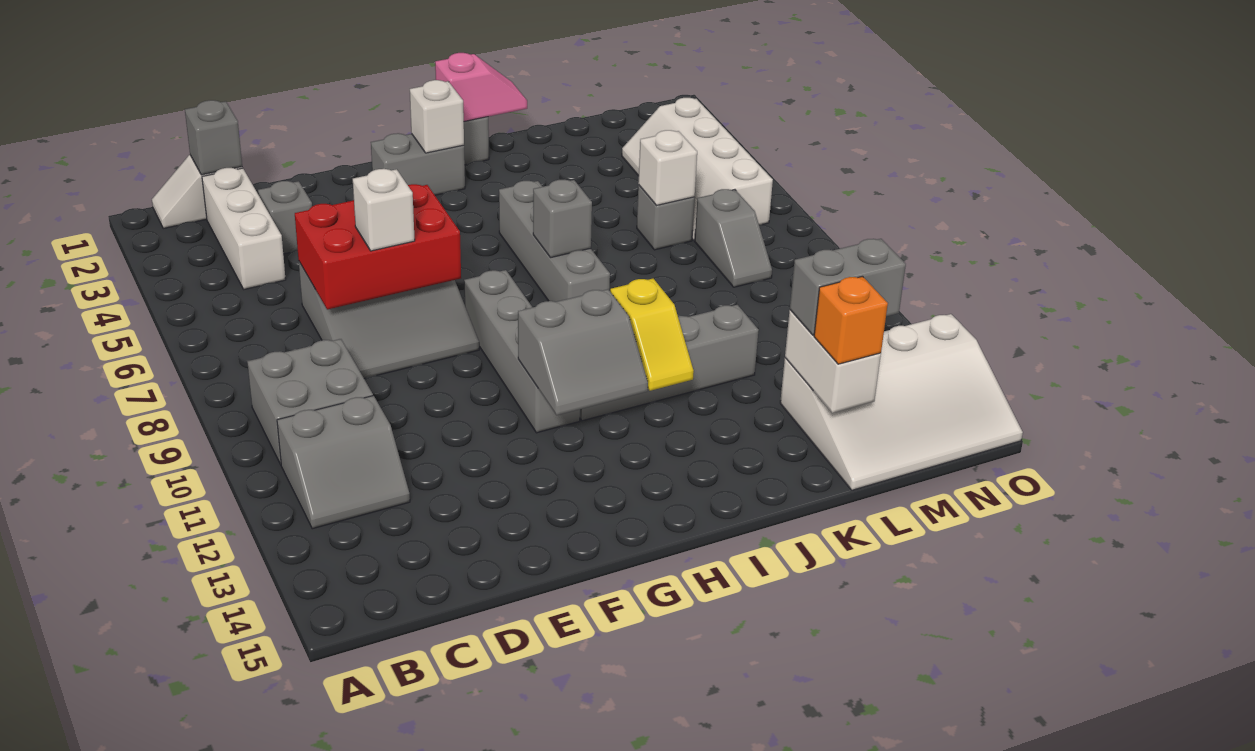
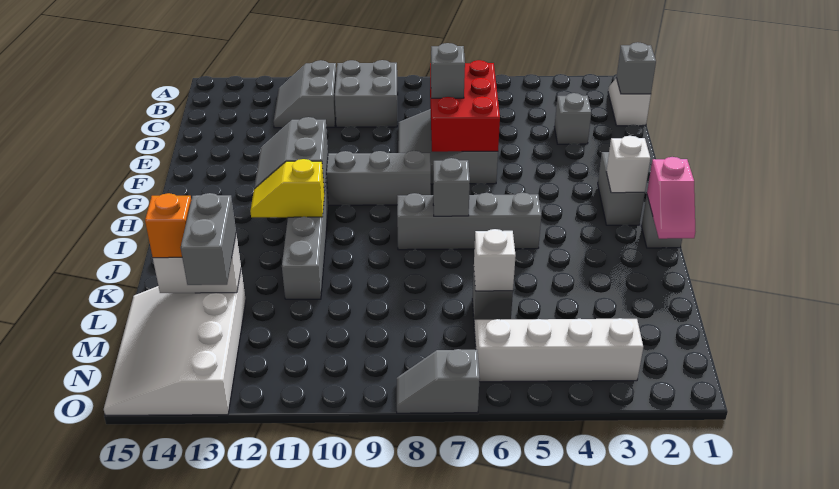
white 1x3 brick [202,168,286,289] -> none
white 1x1 brick [353,169,415,251] -> grey 1x1 brick [431,43,465,98]
grey 1x2 slope [695,189,772,287] -> grey 1x2 slope moved to [397,349,480,413]

